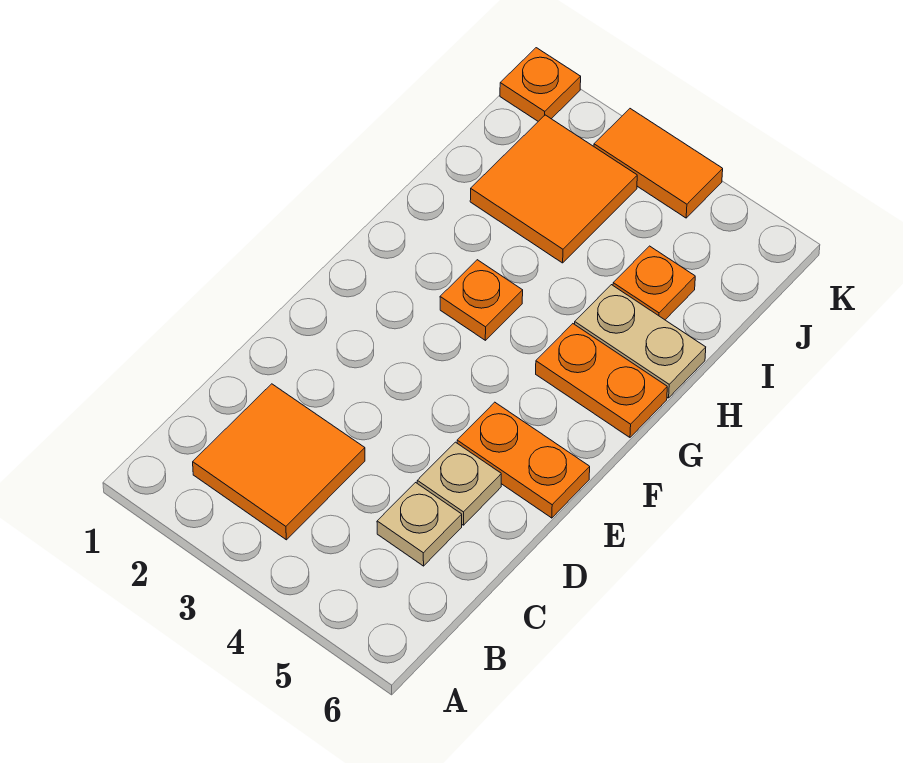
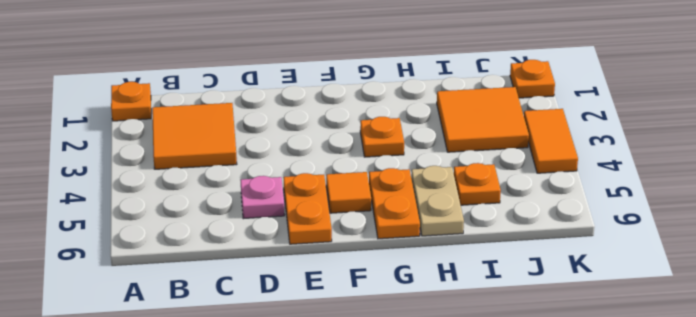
none -> orange 1x1 plate [111,82,151,121]
tan 1x1 plate [377,483,462,566] -> none
tan 1x1 plate [417,442,501,525] -> pink 1x1 plate [241,176,285,219]
none -> orange 1x1 tile [326,172,371,213]

